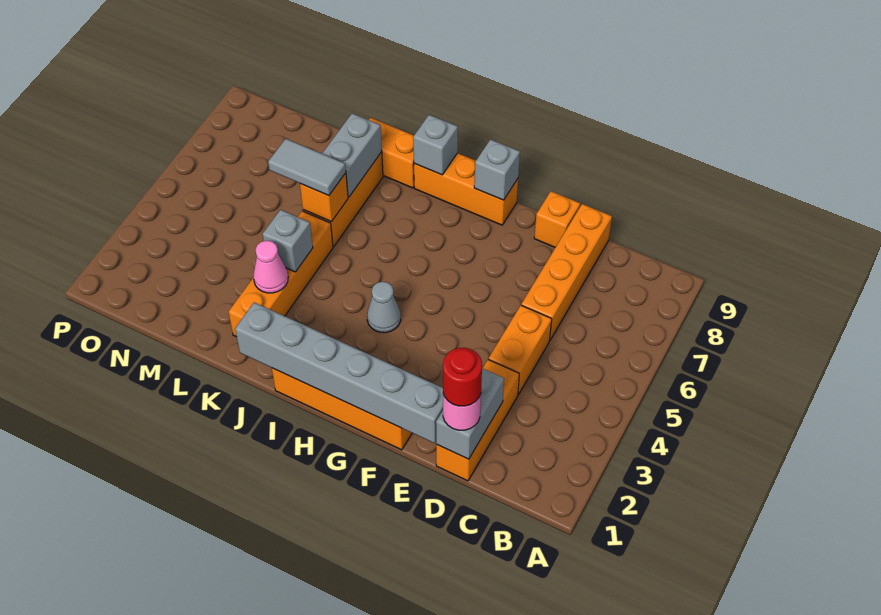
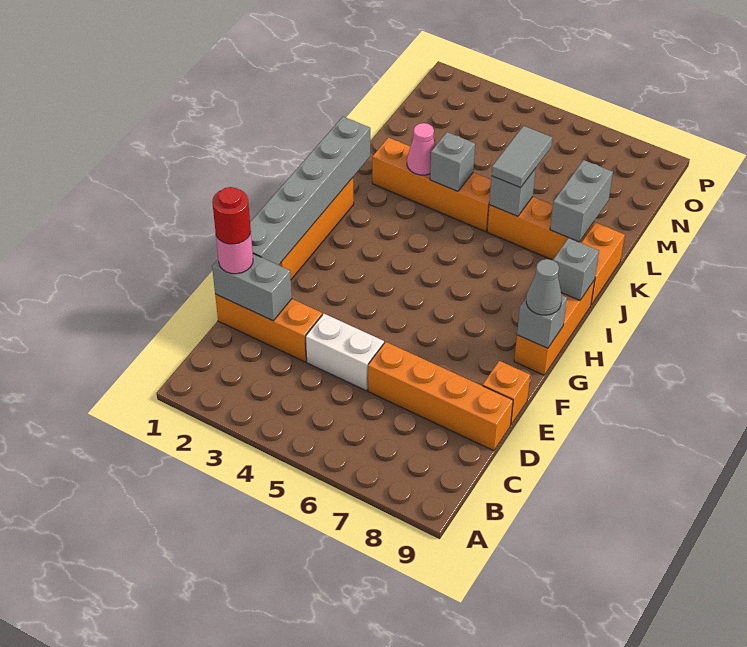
orange 1x2 brick [488,305,552,395] -> white 1x2 brick [306,314,384,391]
grey 1x1 cone [367,282,401,333] -> grey 1x1 cone moved to [526,259,562,315]
orange 1x1 brick [300,173,348,222] -> grey 1x1 brick [489,168,536,216]
grey 1x2 brick [322,113,382,197] -> grey 1x2 brick turned to [550,160,613,242]

